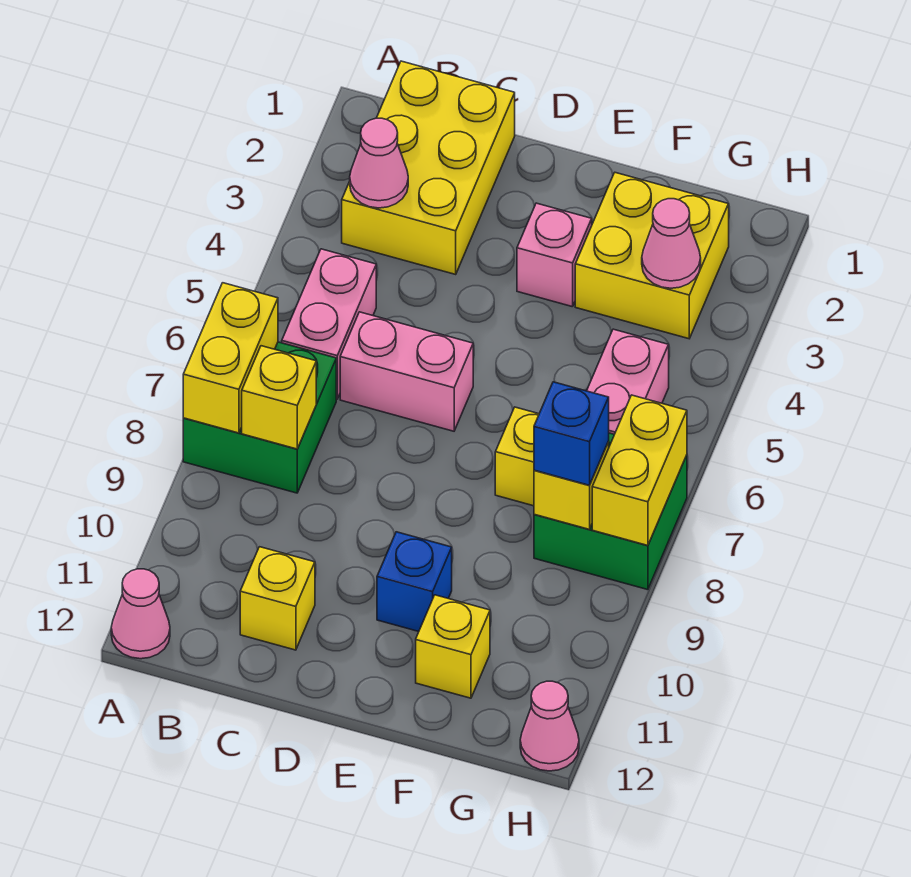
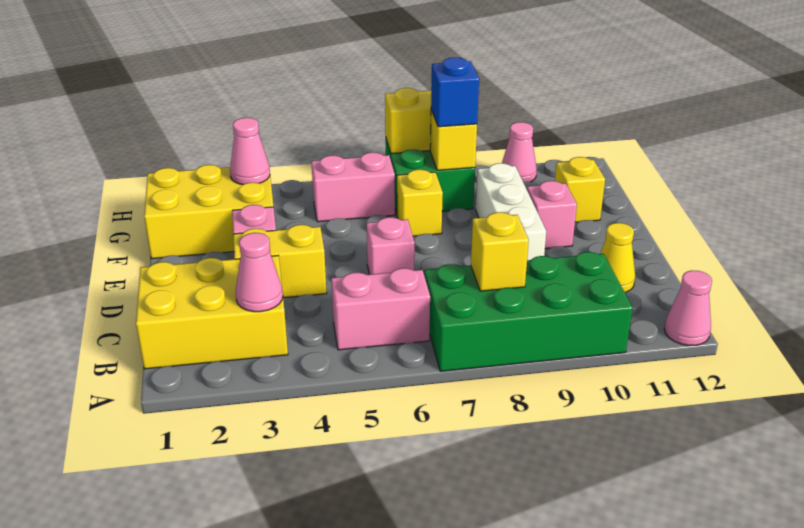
green 2x2 brick [183,342,336,493] -> green 2x4 brick [425,252,633,371]
yellow 1x2 brick [183,283,278,433] -> yellow 1x2 brick moved to [233,225,327,298]
pink 1x2 brick [340,312,473,431] -> pink 1x1 brick [367,217,415,274]
yellow 1x1 brick [240,547,315,650] -> yellow 1x1 cone [600,223,635,292]
none -> white 1x3 brick [476,163,546,260]
blue 1x1 brick [377,532,452,632] -> pink 1x1 brick [527,181,577,249]
yellow 2x2 brick [575,173,729,339] -> yellow 2x3 brick [144,165,274,259]
pink 1x1 cone [520,681,579,771] -> pink 1x1 cone moved to [502,122,537,182]

